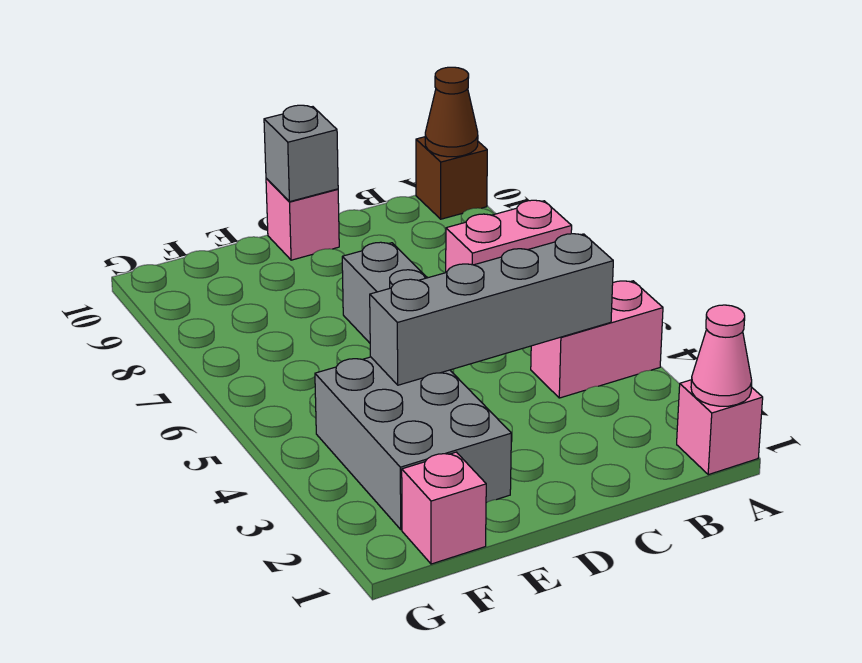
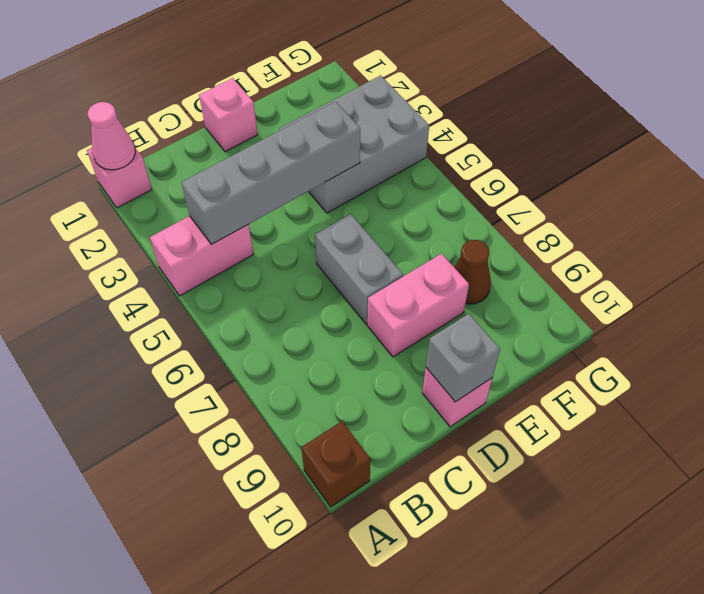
pink 1x2 brick [446,200,572,273] -> pink 1x2 brick moved to [367,254,469,357]
brown 1x1 cone [425,67,478,157] -> brown 1x1 cone moved to [454,240,491,304]
grey 2x3 brick [315,357,511,530] -> grey 2x3 brick turned to [279,75,429,213]
pink 1x1 brick [402,452,486,564] -> pink 1x1 brick moved to [199,78,258,152]

